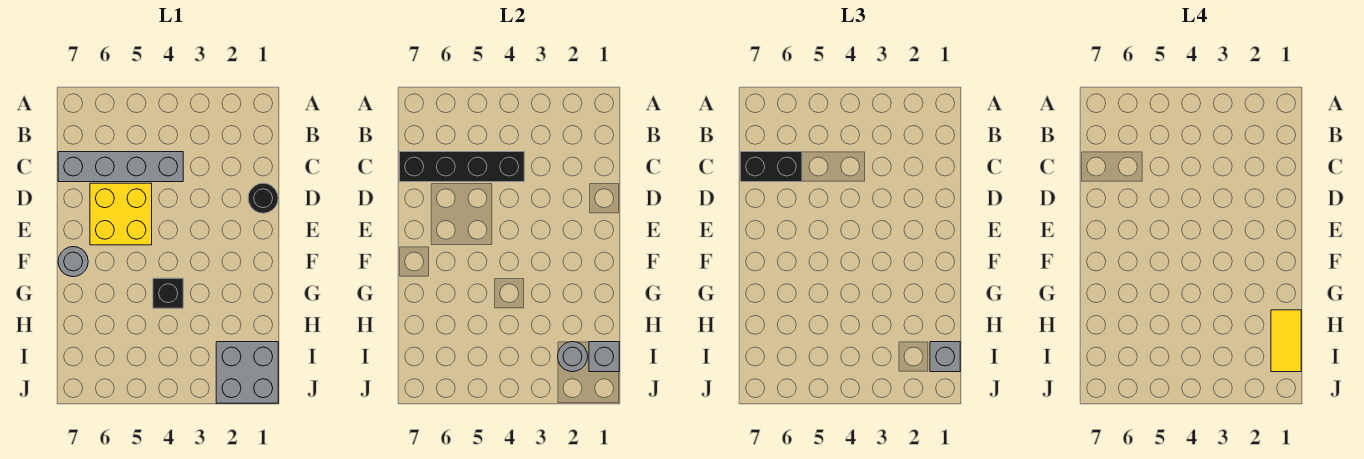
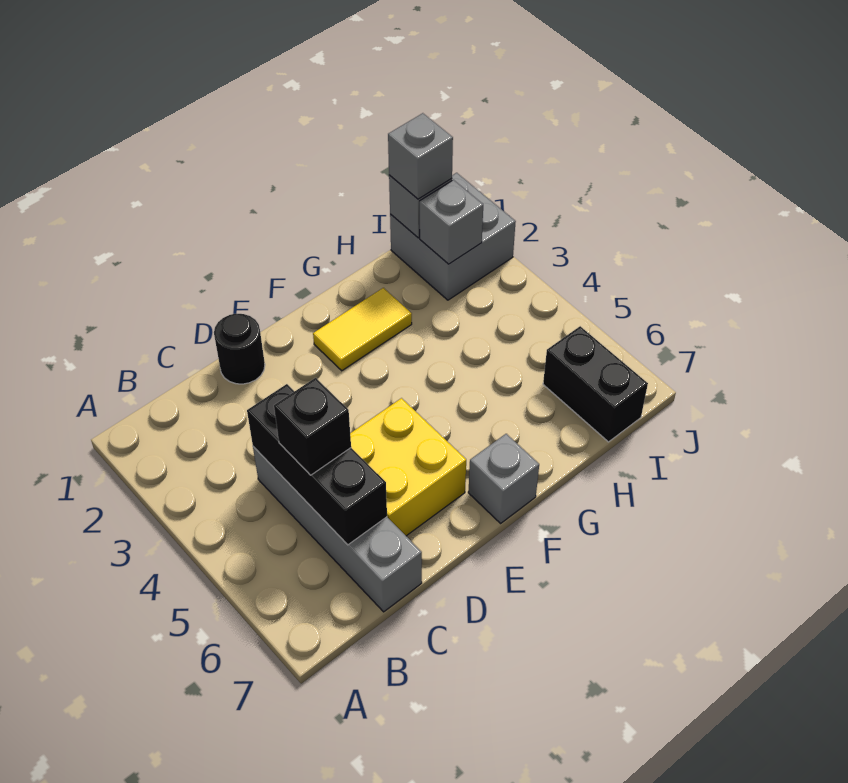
black 1x4 brick [399,152,524,182] -> black 1x3 brick [247,384,387,545]
black 1x2 brick [740,152,802,182] -> black 1x2 brick moved to [543,326,648,442]
grey 1x1 round brick [58,247,88,277] -> grey 1x1 brick [468,434,539,523]
black 1x1 brick [153,278,183,308] -> black 1x1 brick moved to [274,378,351,475]
yellow 1x2 tile [1271,310,1301,372] -> yellow 1x2 tile moved to [313,288,412,371]
grey 1x1 round brick [558,342,588,372] -> grey 1x1 brick [420,180,483,264]

